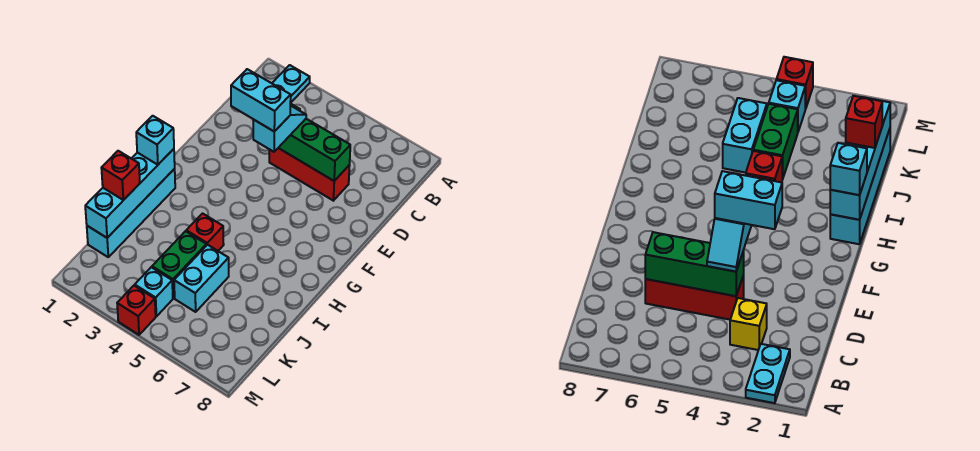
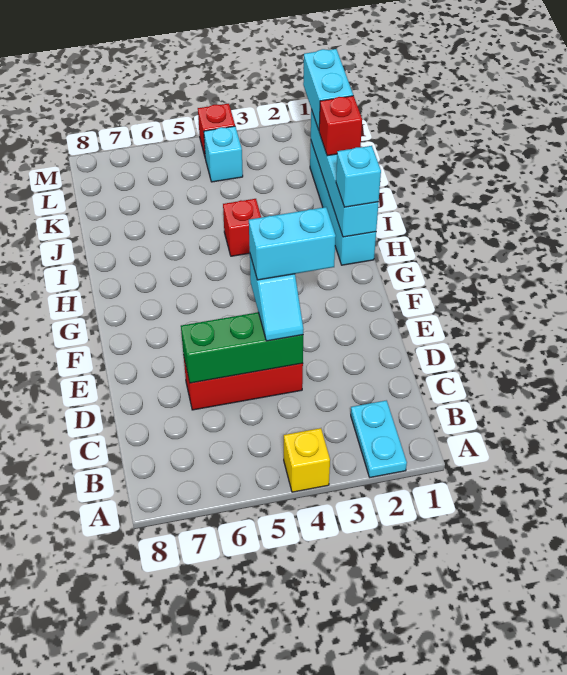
yellow 1x1 brick [730,298,767,350] -> yellow 1x1 brick moved to [284,428,330,492]
green 1x2 brick [152,231,206,298] -> none
cyan 1x2 brick [174,245,229,312] -> cyan 1x2 brick moved to [303,49,353,130]

